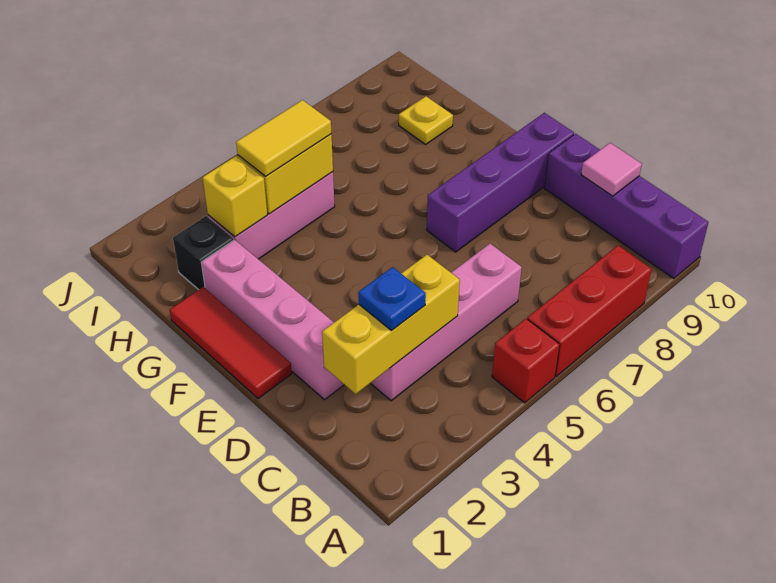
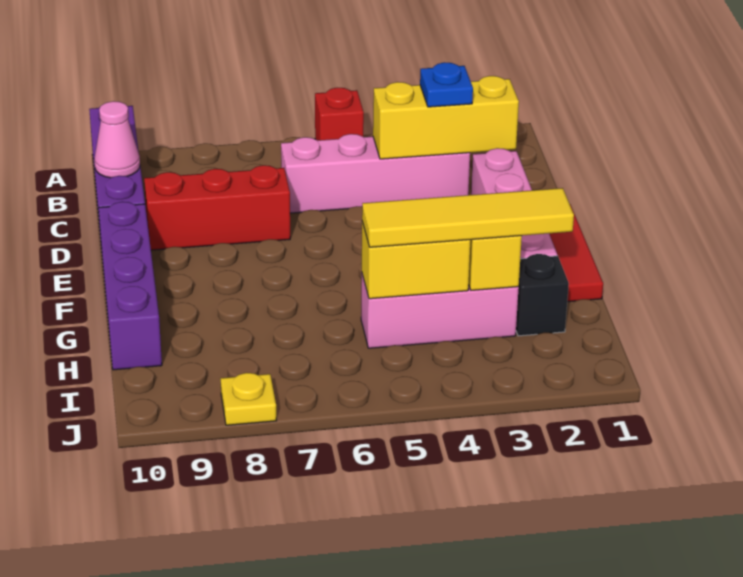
red 1x3 brick [527,245,651,376] -> red 1x3 brick moved to [144,165,290,250]
pink 1x1 tile [581,143,642,196] -> pink 1x1 cone [94,101,140,178]
purple 1x4 brick [427,113,574,252] -> purple 1x4 brick turned to [99,202,162,370]
yellow 1x2 tile [236,100,331,177] -> yellow 1x4 tile [362,188,574,247]
yellow 1x1 plate [399,96,453,144] -> yellow 1x1 plate moved to [220,373,277,425]

